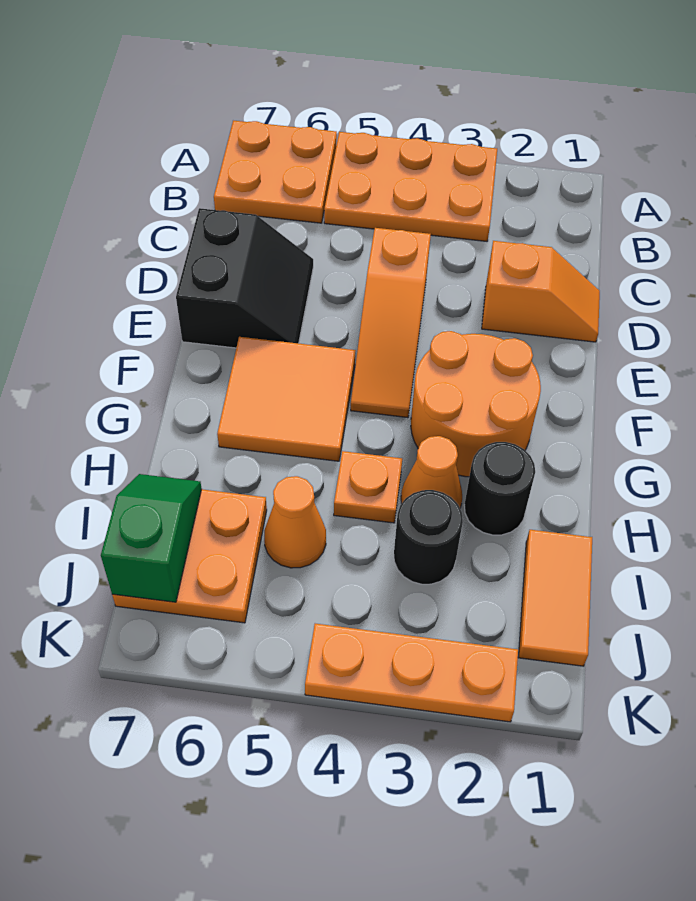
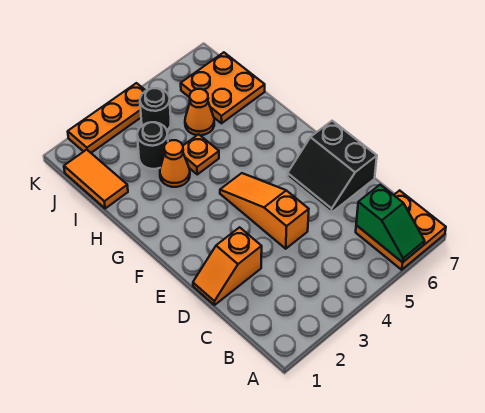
orange 2x3 plate [324,132,497,241] -> none
orange 2x2 round brick [411,331,541,477] -> none
orange 2x2 tile [217,337,356,461] -> none
black 1x1 round brick [464,442,535,535] -> black 1x1 round brick moved to [140,88,171,130]
green 1x2 slope [101,474,202,602] -> green 1x2 slope moved to [356,185,425,262]

